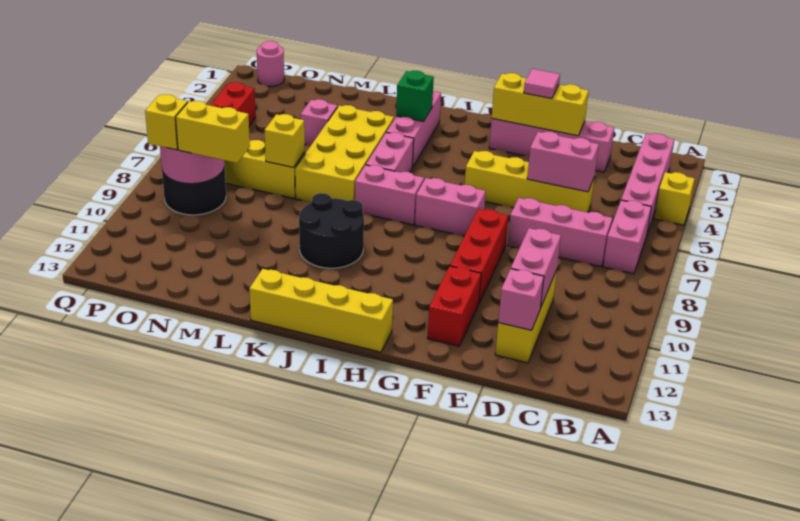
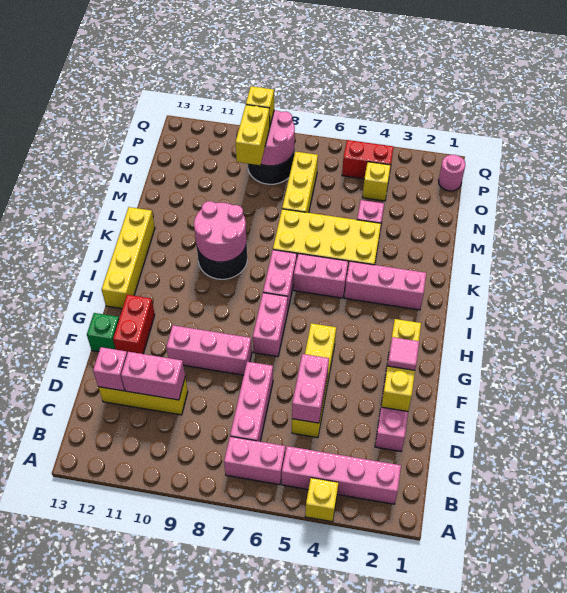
red 1x3 brick [450,209,508,303] -> pink 1x3 brick [166,325,252,375]
red 1x2 brick [428,266,481,346] -> red 1x2 brick turned to [113,295,155,354]
green 1x1 brick [396,71,434,121] -> green 1x1 brick moved to [87,313,119,352]
none -> pink 2x2 round brick [194,201,247,262]
yellow 1x1 brick [265,114,305,167] -> yellow 1x1 brick moved to [362,162,391,201]

